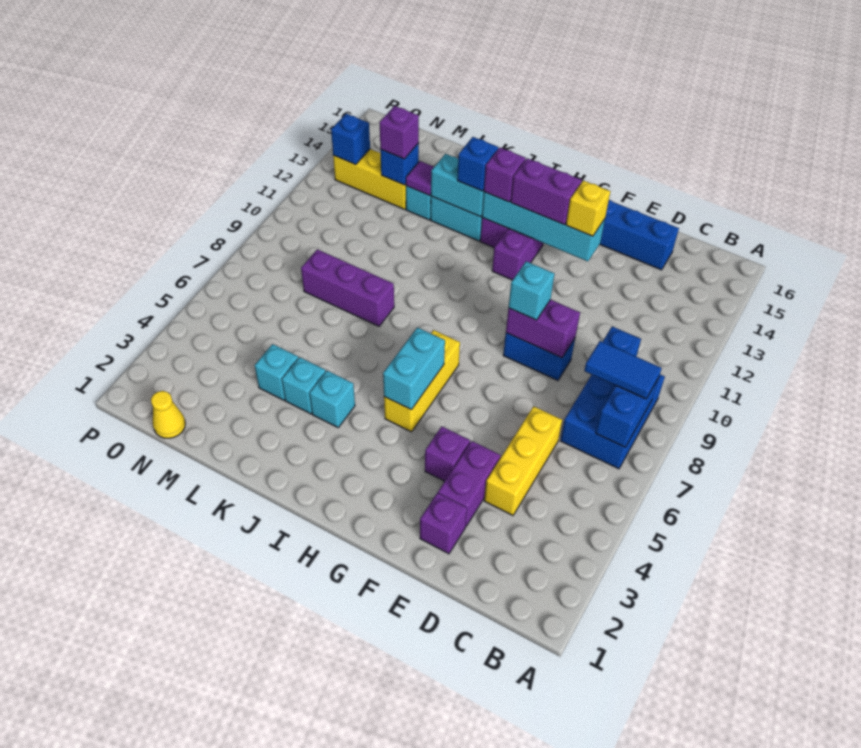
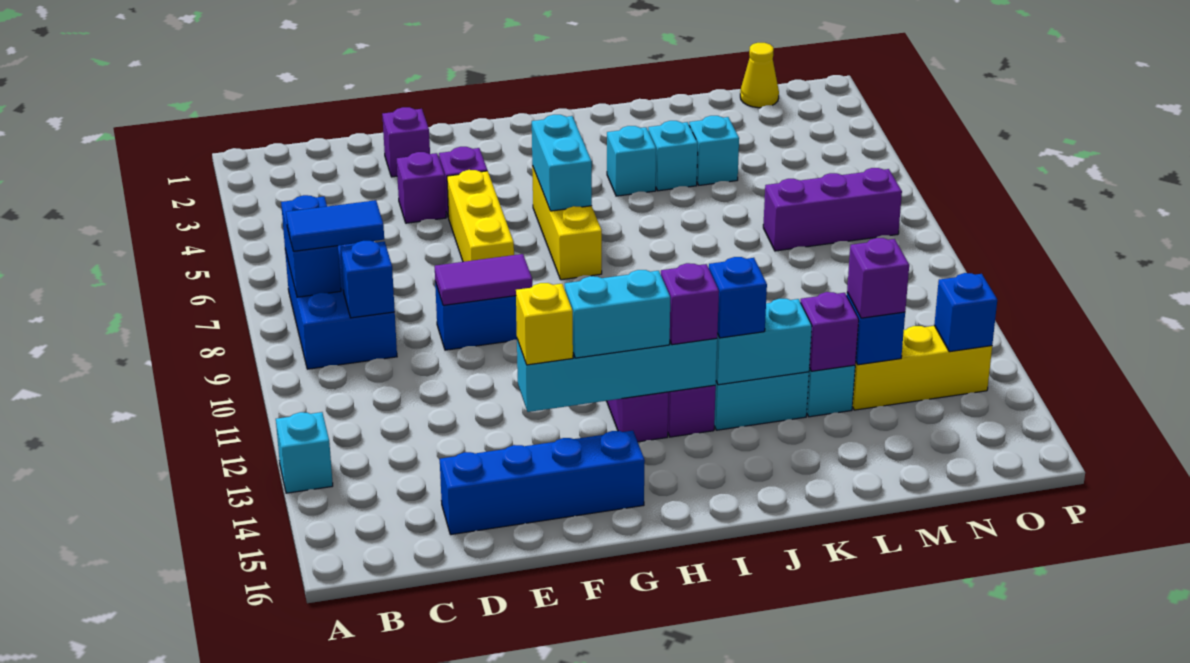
yellow 1x3 brick [484,406,562,515] -> yellow 1x3 brick moved to [447,170,514,262]
purple 1x2 brick [438,441,500,526] -> purple 1x1 brick [397,152,446,223]
purple 1x2 brick [506,300,580,358] -> purple 1x2 tile [435,254,532,305]
cyan 1x1 brick [509,261,555,320] -> cyan 1x1 brick moved to [276,412,333,493]
purple 1x2 brick [511,158,582,225] -> cyan 1x2 brick [565,270,670,358]
purple 1x3 brick [301,249,394,326] -> purple 1x3 brick moved to [763,168,902,251]
purple 1x1 tile [406,161,434,195] -> purple 1x1 brick [801,292,859,371]

